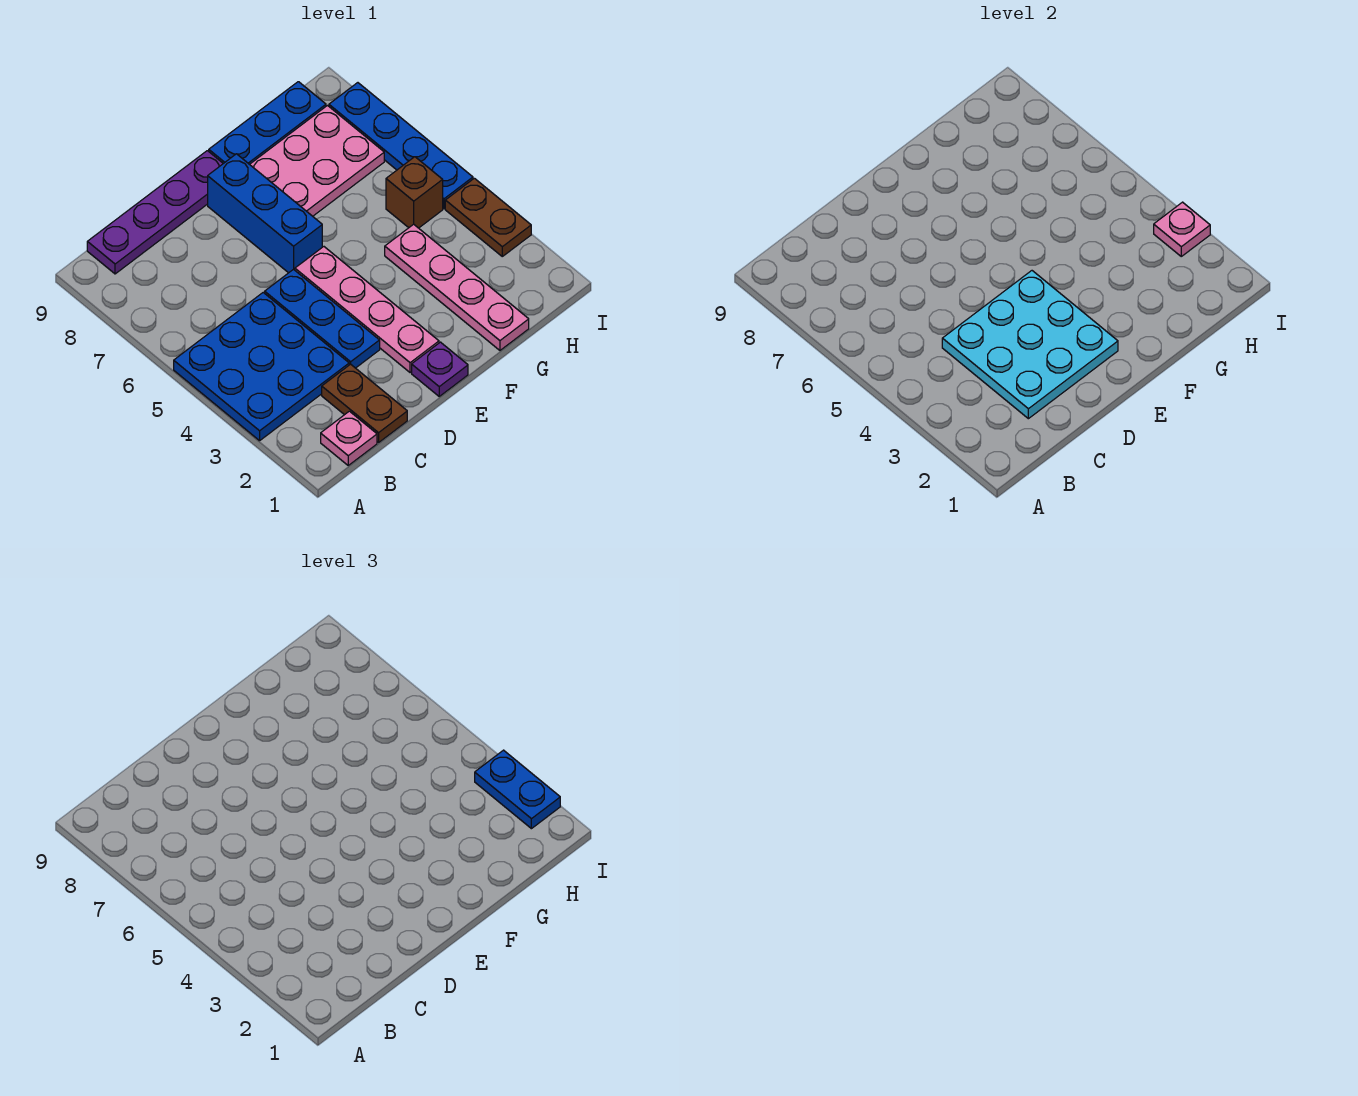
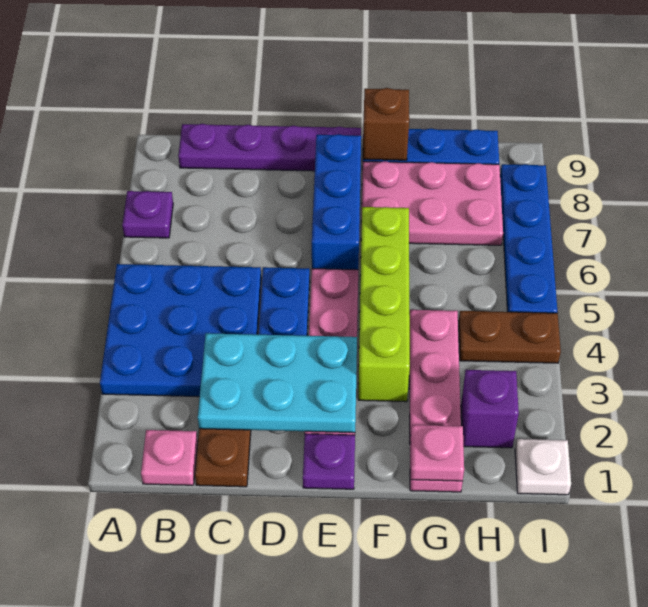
none -> purple 1x1 plate [122,191,173,238]
cyan 3x3 plate [942,271,1118,419] -> cyan 2x3 plate [198,333,357,433]
none -> lime 1x4 brick [358,207,410,402]
none -> purple 1x1 brick [461,370,519,448]
brown 1x1 brick [386,157,443,228] -> brown 1x1 brick moved to [363,88,409,160]
none -> white 1x1 plate [515,439,571,495]
blue 1x2 plate [475,750,560,829] -> none
brown 1x2 plate [445,178,531,256] -> brown 1x2 plate turned to [459,311,561,363]
pink 1x1 plate [1154,202,1210,256] -> pink 1x1 plate moved to [411,425,464,481]

